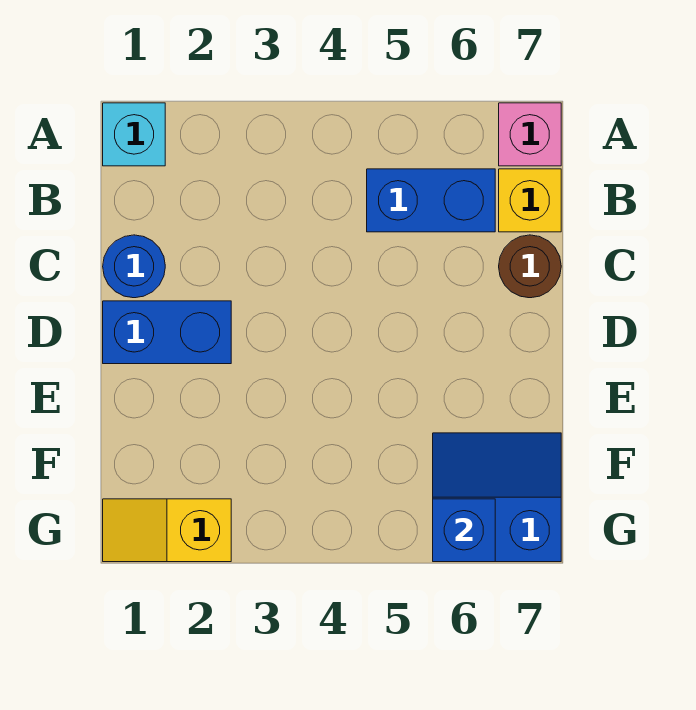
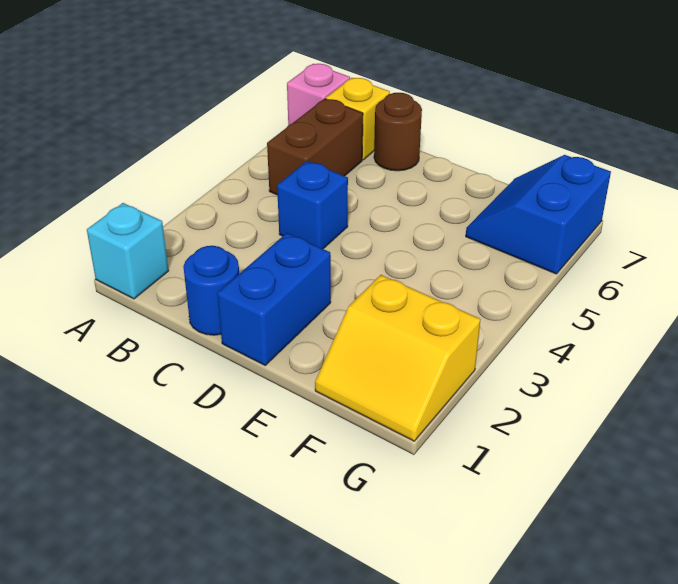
blue 1x2 brick [367,169,495,232] -> brown 1x2 brick [267,99,363,195]
yellow 1x2 slope [103,499,231,562] -> yellow 2x2 slope [315,275,481,441]
blue 1x1 brick [433,499,495,562] -> blue 1x1 brick moved to [277,161,348,249]

